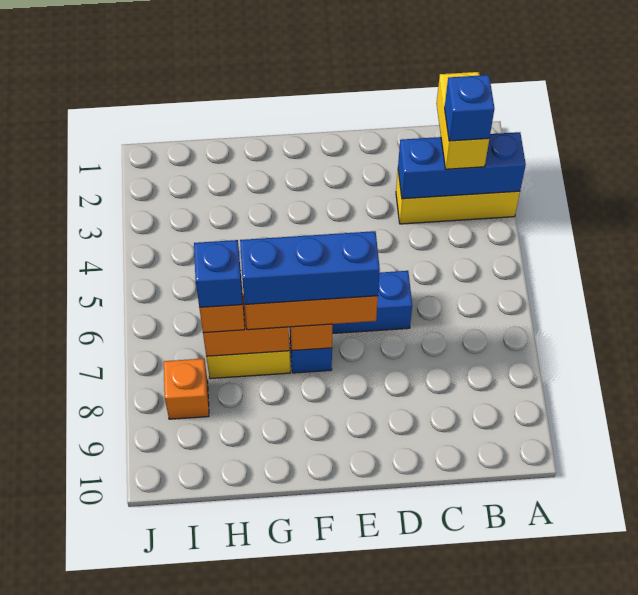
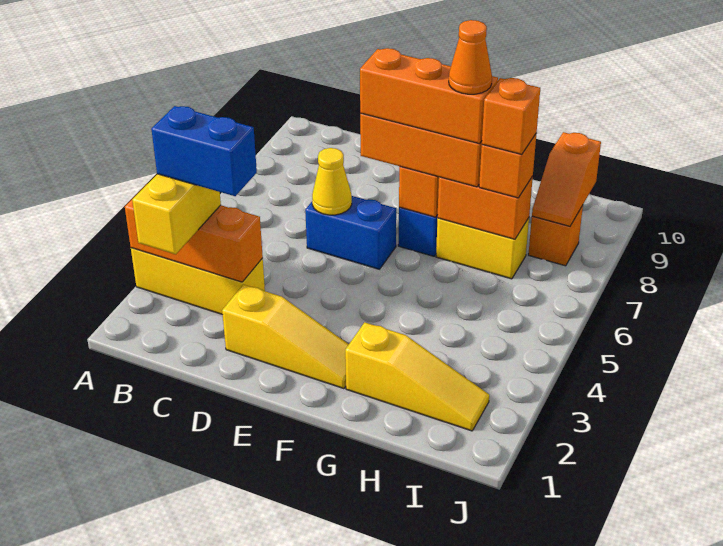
blue 1x3 brick [398,132,526,199] -> orange 1x3 brick [125,184,263,282]
blue 1x1 brick [445,75,494,141] -> blue 1x2 brick [151,106,257,196]
none -> yellow 1x3 slope [222,285,349,389]
none -> yellow 1x1 cone [312,148,352,215]
blue 1x3 brick [240,231,380,304] -> orange 1x3 brick [360,48,498,144]
none -> yellow 1x3 slope [345,322,489,431]
none -> orange 1x1 cone [449,20,492,94]
blue 1x1 brick [194,240,242,307] -> orange 1x1 brick [482,78,540,155]
none -> orange 1x2 slope [532,132,601,226]

